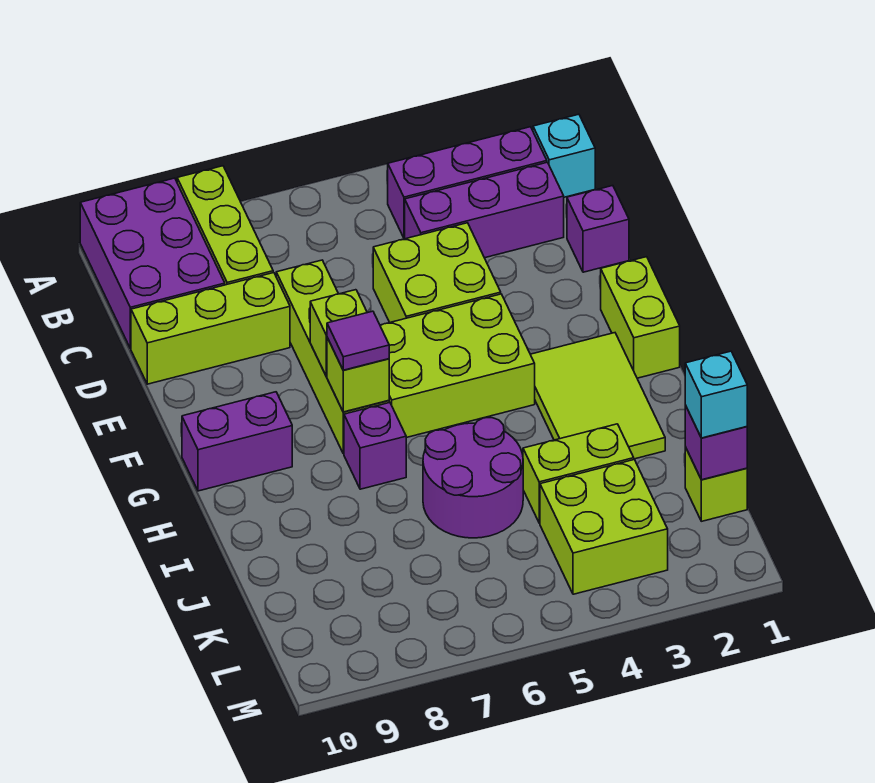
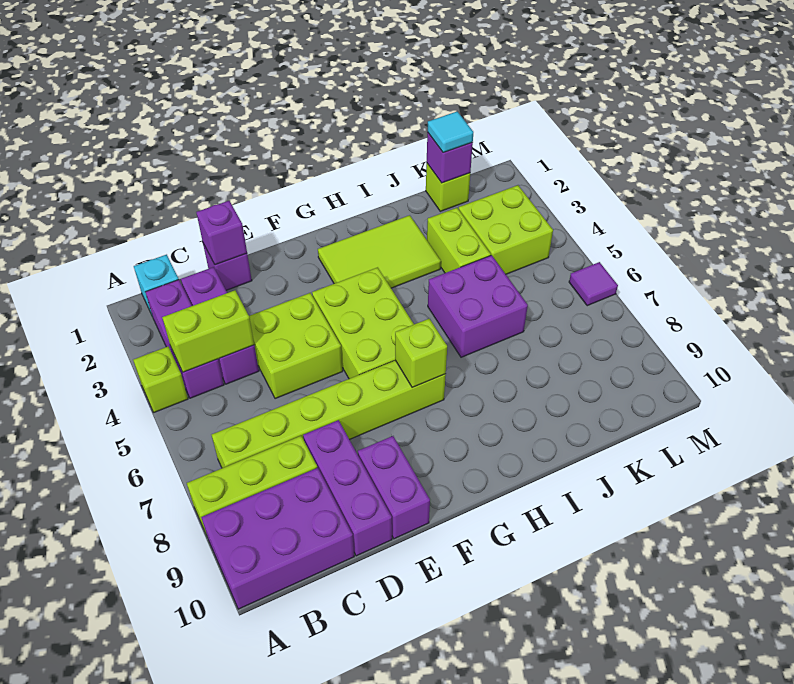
lime 1x4 brick [276,260,389,454] -> lime 1x6 brick [212,360,446,468]
lime 1x3 brick [131,273,290,384] -> purple 1x3 brick [303,420,392,556]
lime 1x2 brick [601,257,680,378] -> lime 1x2 brick moved to [162,290,254,372]
lime 1x1 brick [310,290,367,376] -> lime 1x1 brick moved to [133,347,188,412]
purple 1x1 tile [327,311,389,370] -> purple 1x1 tile moved to [569,262,618,306]
purple 1x2 brick [182,392,292,491] -> purple 1x2 brick moved to [358,436,430,539]
purple 1x1 brick [344,402,406,489] -> purple 1x1 brick moved to [196,201,247,265]
purple 2x2 round brick [423,418,523,538] -> purple 2x2 brick [428,255,528,357]
cyan 1x1 brick [685,351,747,438] -> cyan 1x1 tile [427,111,473,153]

